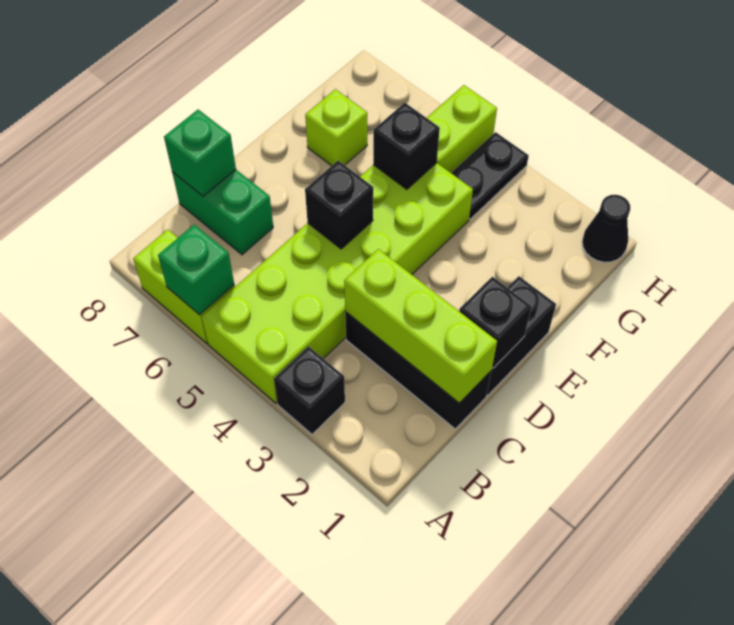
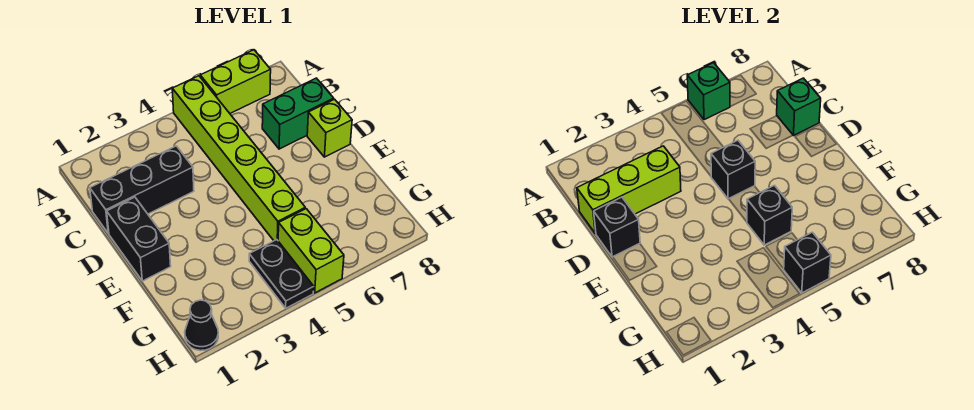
black 1x1 brick [274,346,345,434] -> black 1x1 brick moved to [784,232,831,293]
lime 2x6 brick [202,163,473,403] -> lime 1x6 brick [172,76,305,241]
lime 1x1 brick [305,89,367,166] -> lime 1x1 brick moved to [307,99,352,157]

